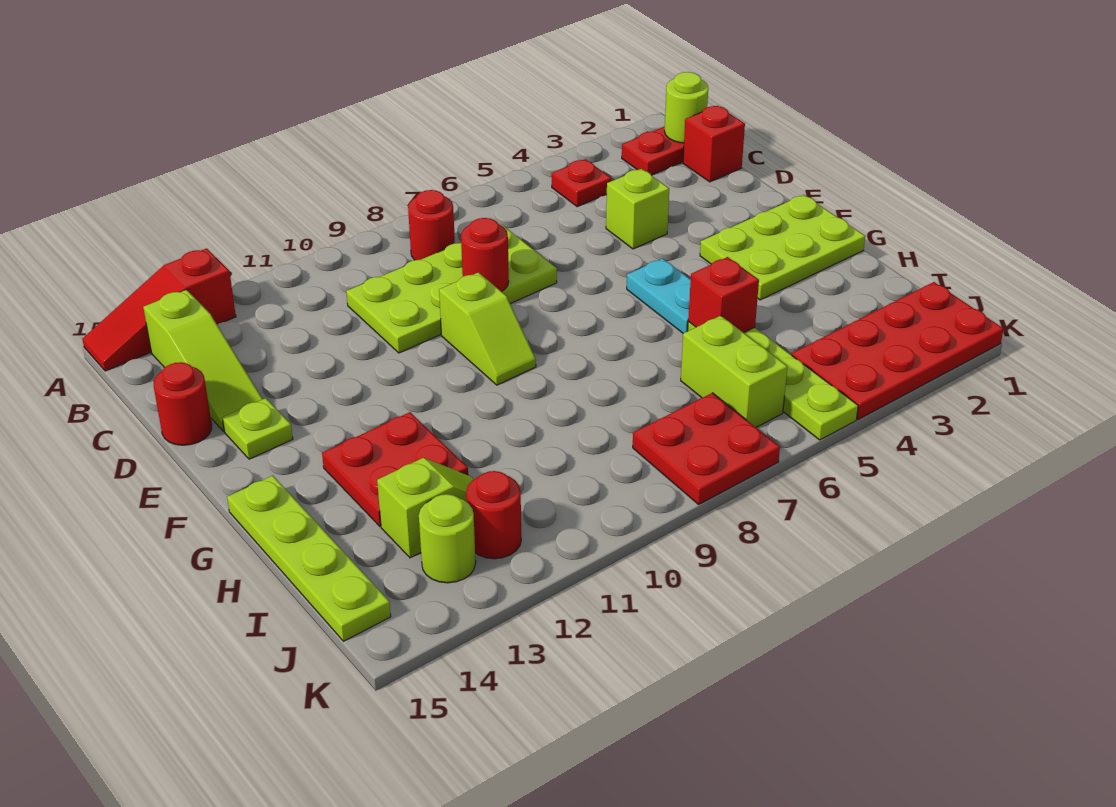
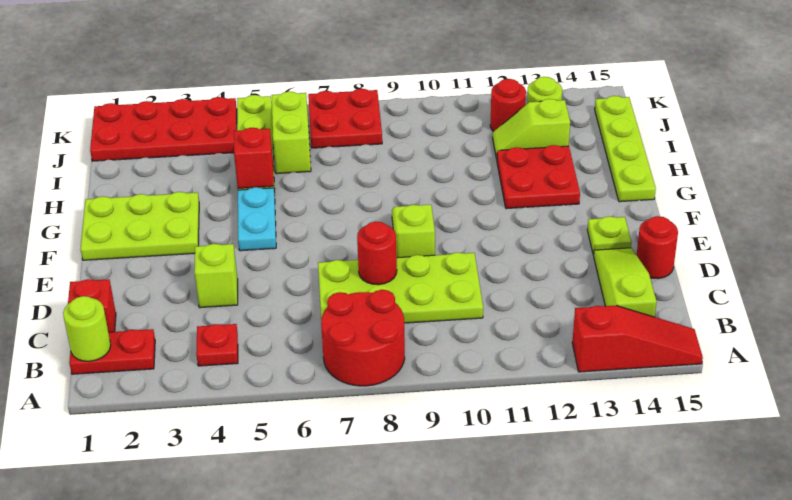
red 1x1 round brick [408,190,455,260] -> red 2x2 round brick [321,290,405,386]

